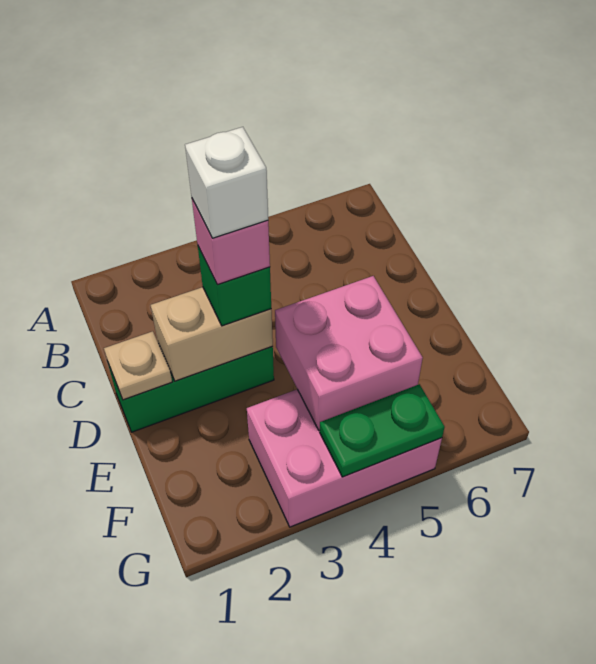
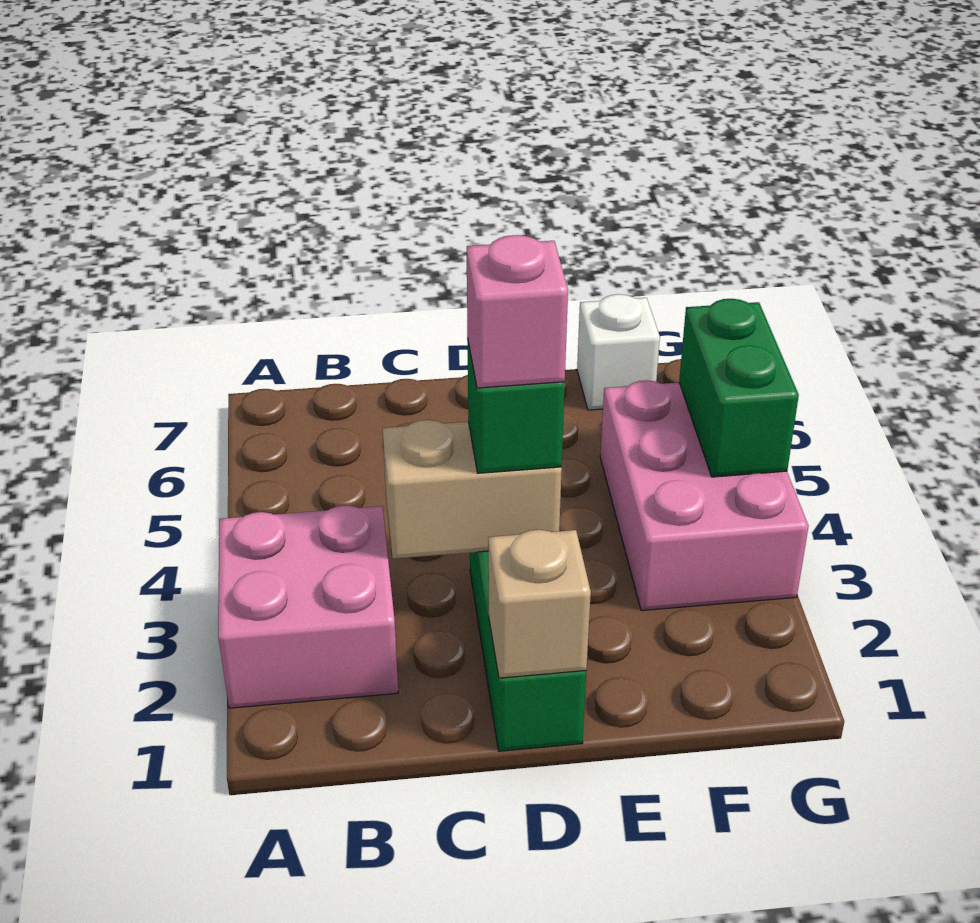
tan 1x1 plate [104,331,172,400] -> tan 1x1 brick [488,530,591,678]
tan 1x2 brick [151,287,273,381] -> tan 1x2 brick turned to [383,420,562,559]
white 1x1 brick [185,127,268,238] -> white 1x1 brick moved to [577,294,660,410]
pink 2x2 brick [275,276,423,430] -> pink 2x2 brick moved to [218,505,398,708]
green 1x2 plate [320,384,445,477] -> green 1x2 brick [679,299,799,477]

